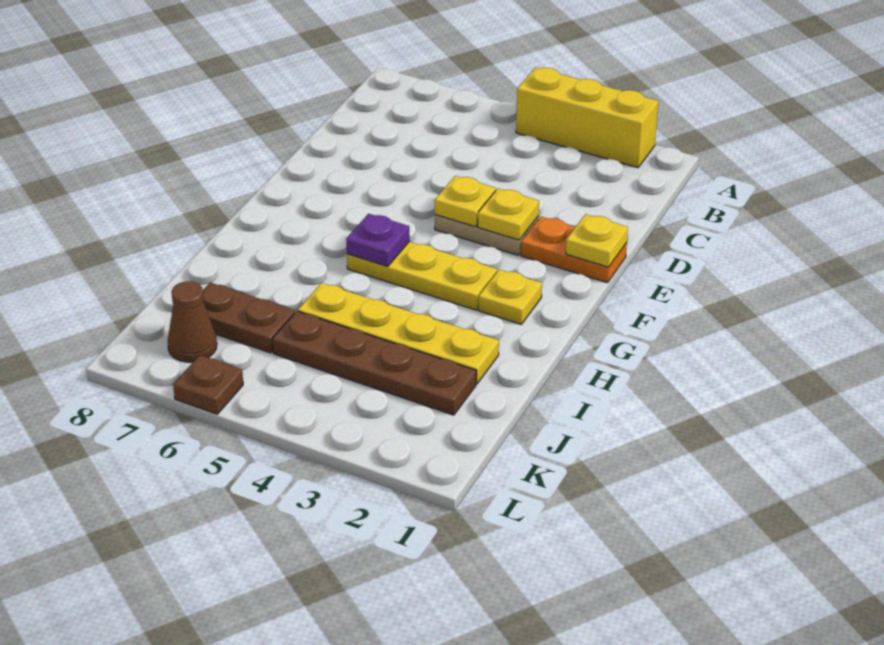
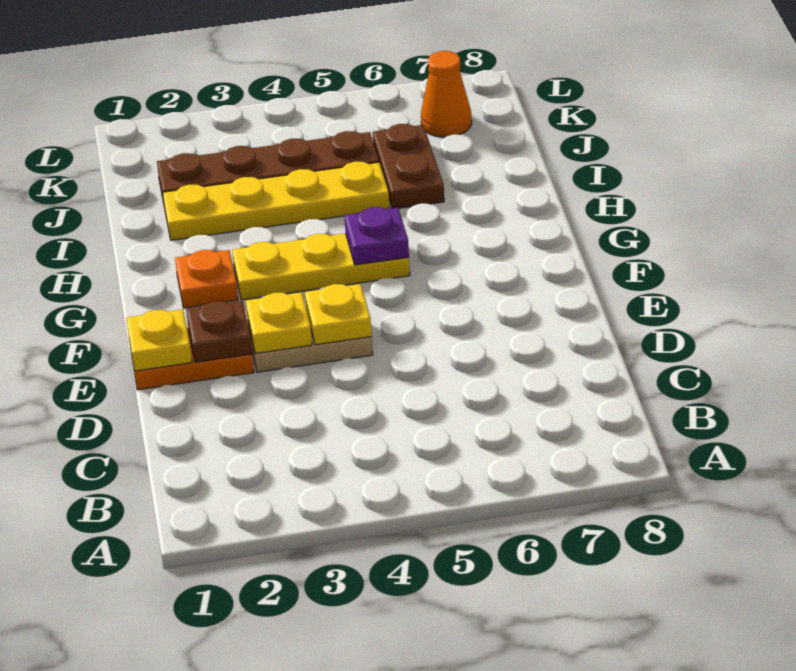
yellow 1x3 brick [516,67,658,168] -> none
yellow 1x1 plate [478,270,542,324] -> orange 1x1 plate [175,250,238,308]
brown 1x2 plate [203,282,295,353] -> brown 1x2 plate turned to [373,124,444,208]
brown 1x1 cone [168,281,217,362] -> orange 1x1 cone [421,51,472,137]
brown 1x1 plate [173,355,243,414] -> brown 1x1 plate moved to [186,301,252,362]

